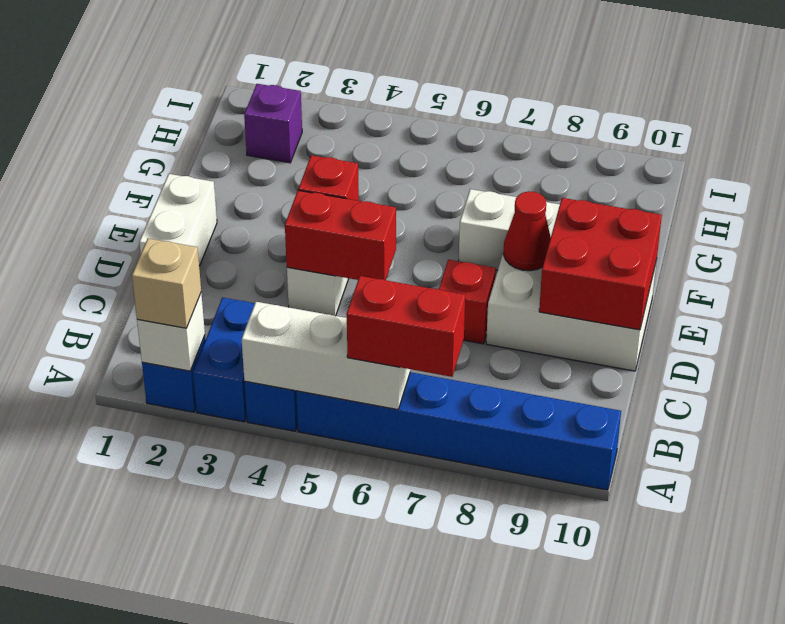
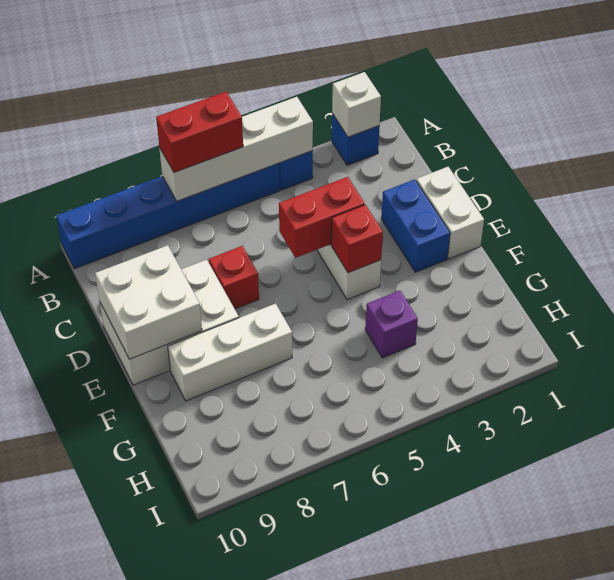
tan 1x1 brick [132,238,201,328] -> none
blue 1x2 brick [193,298,255,422] -> blue 1x2 brick moved to [381,179,450,272]
white 1x3 brick [242,302,410,410] -> white 1x4 brick [159,97,313,201]
red 2x2 brick [539,198,662,330] -> white 2x2 brick [95,245,202,359]
red 1x1 cone [503,191,551,271] -> none
purple 1x1 brick [244,84,302,163] -> purple 1x1 brick moved to [365,290,418,358]

